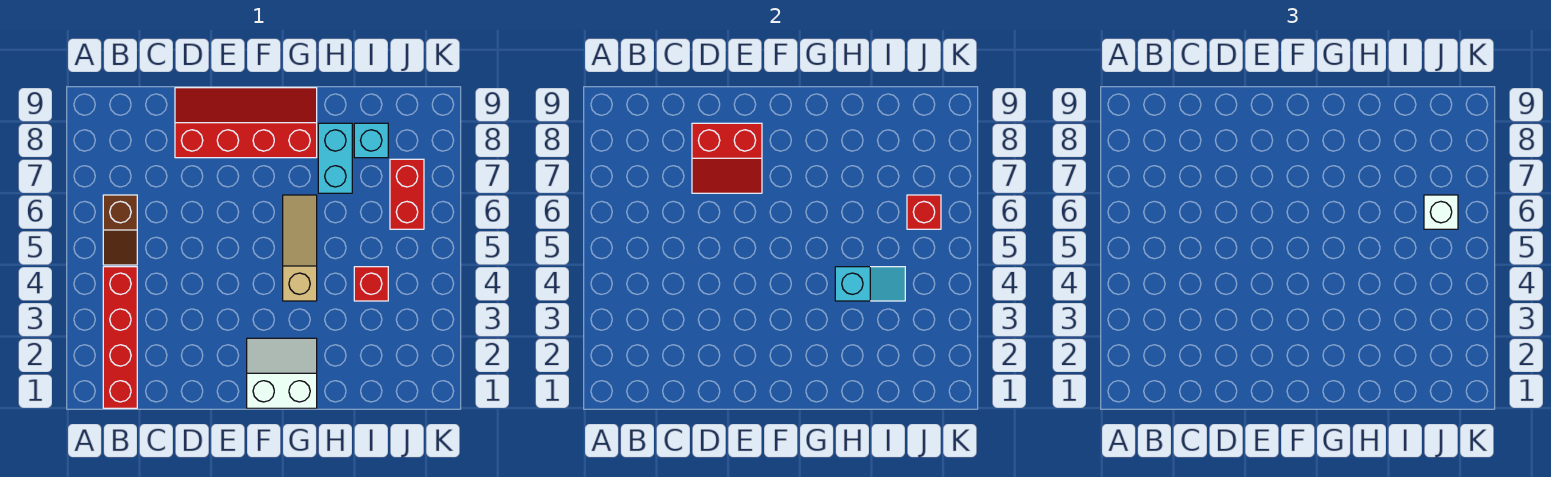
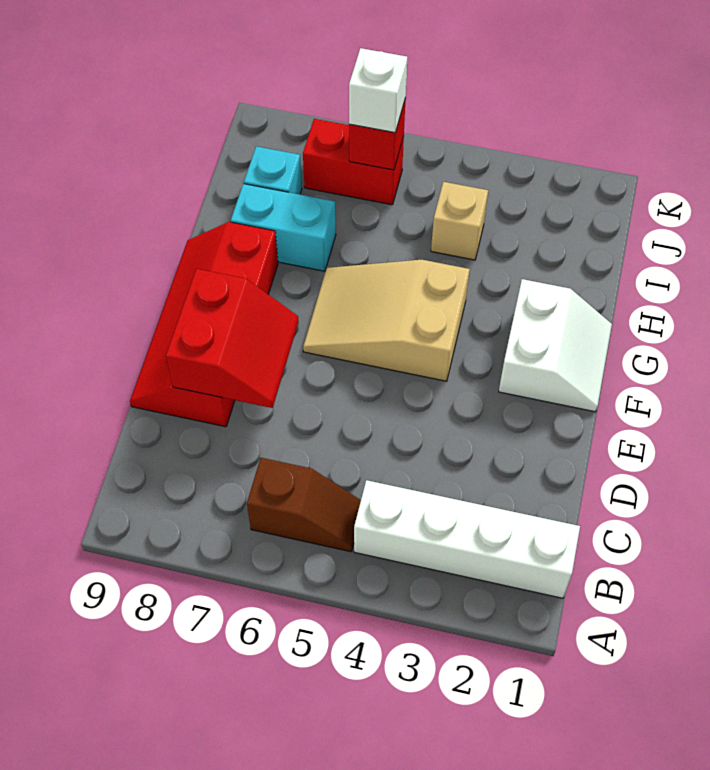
red 1x4 brick [103,267,137,408] -> white 1x4 brick [354,480,580,598]
white 2x2 slope [247,338,317,408] -> white 2x2 slope turned to [499,279,612,412]
tan 1x3 slope [283,195,317,301] -> tan 2x3 slope [303,260,470,381]
cyan 1x2 slope [835,267,905,301] -> none
red 1x1 brick [354,267,388,301] -> tan 1x1 brick [431,182,488,260]

